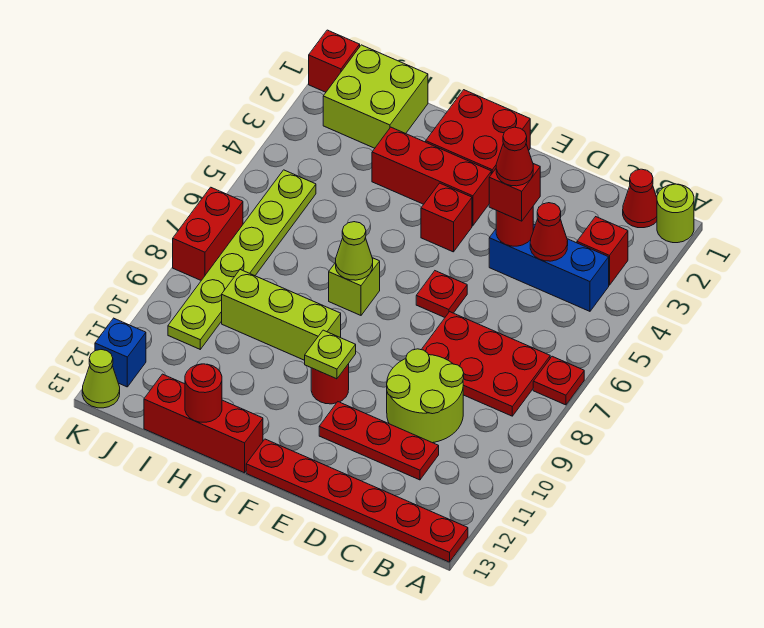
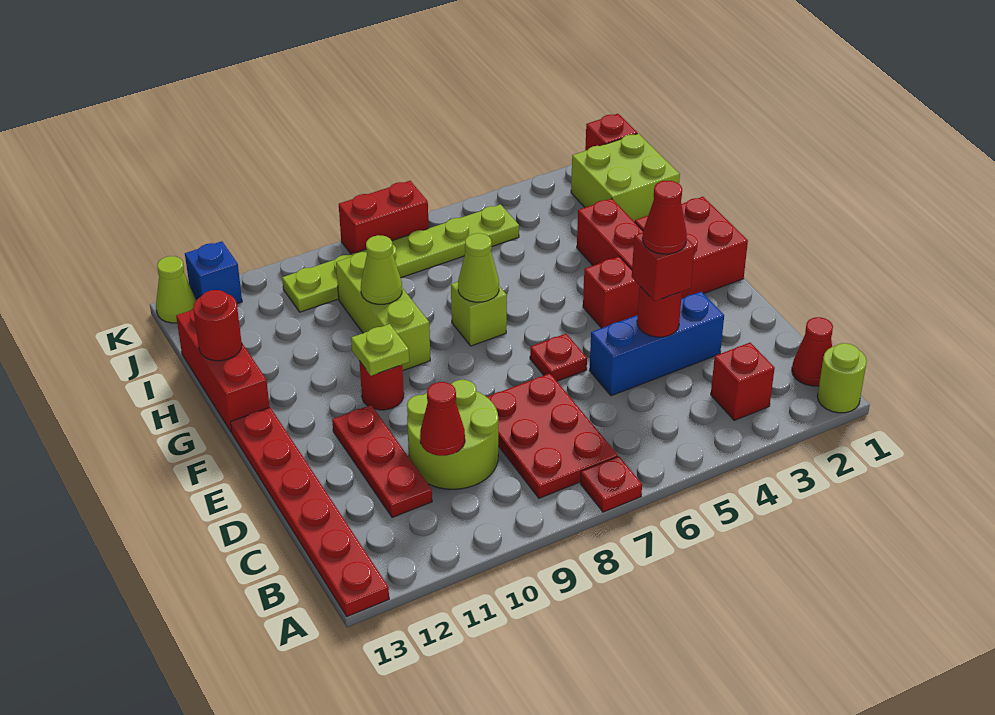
blue 1x3 brick [489,224,609,311] -> blue 1x3 brick turned to [589,292,724,396]
red 1x1 cone [530,203,568,261] -> red 1x1 cone moved to [420,382,465,456]
none -> lime 1x1 cone [361,235,402,304]

